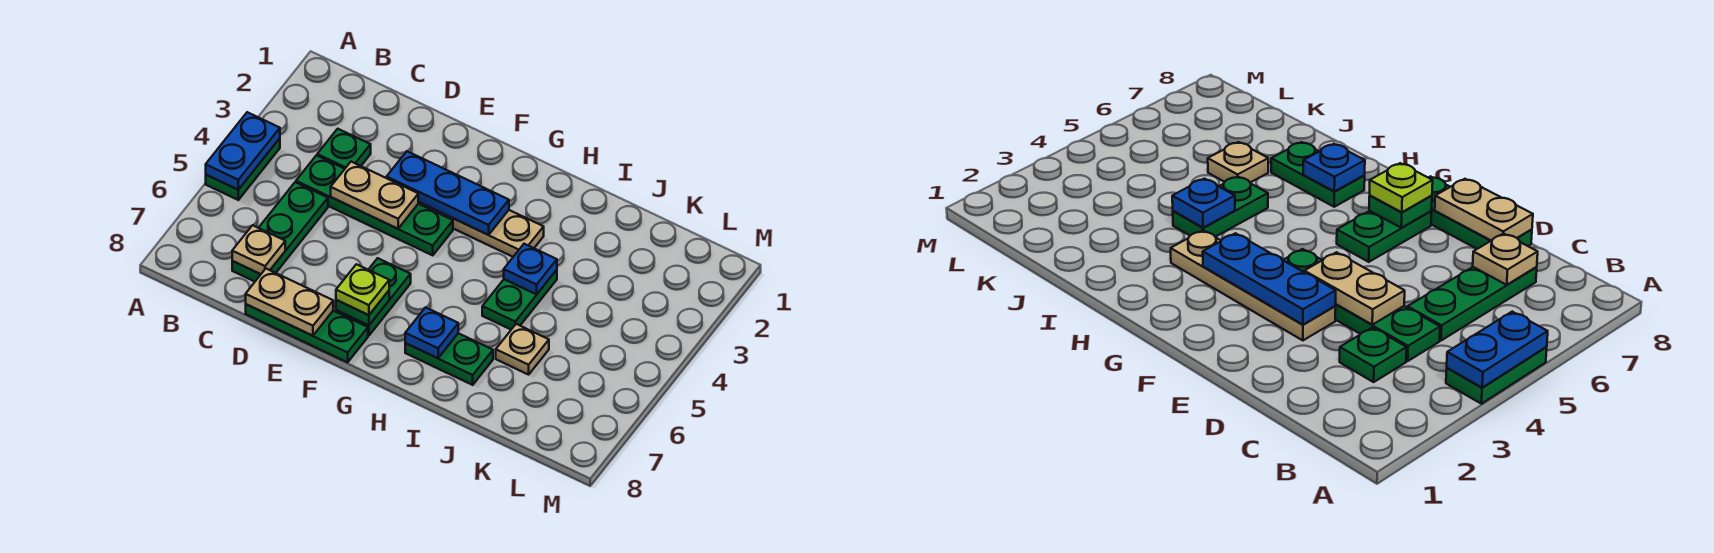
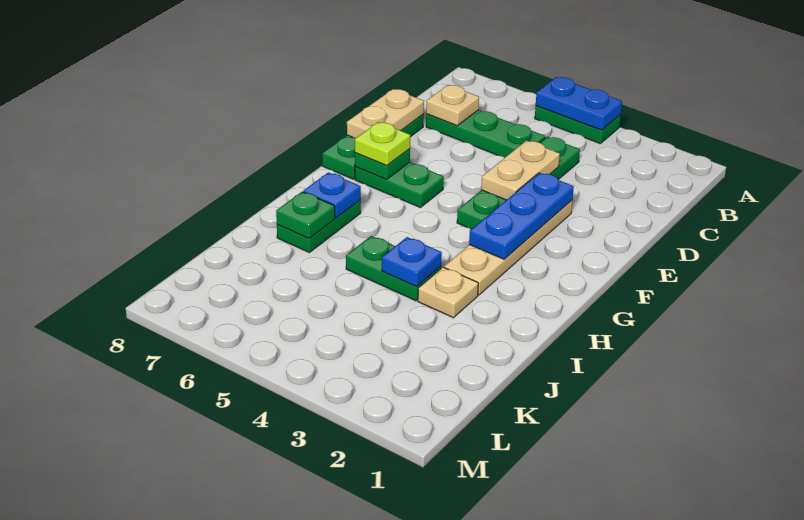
green 1x1 plate [317,129,371,169] -> green 1x1 plate moved to [276,192,335,238]
tan 1x1 plate [496,324,549,375] -> tan 1x1 plate moved to [418,267,478,318]

